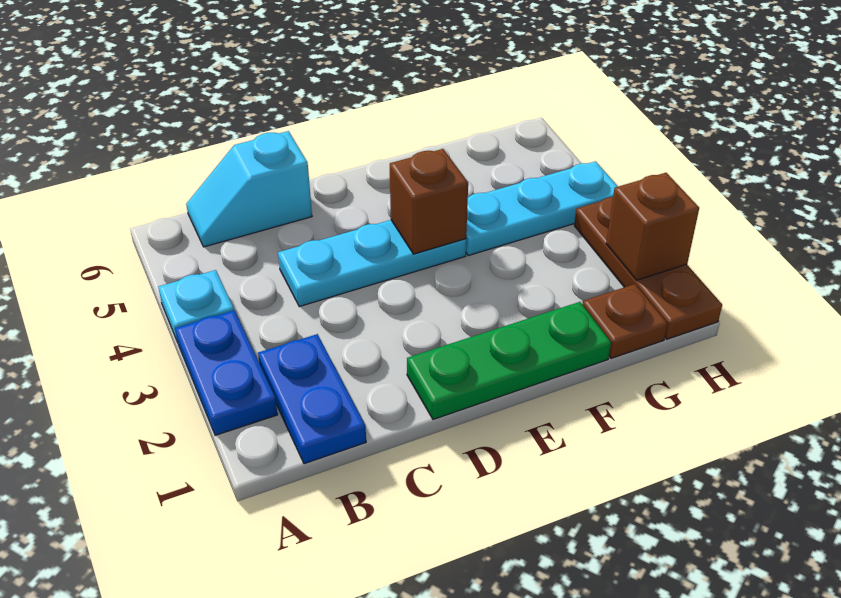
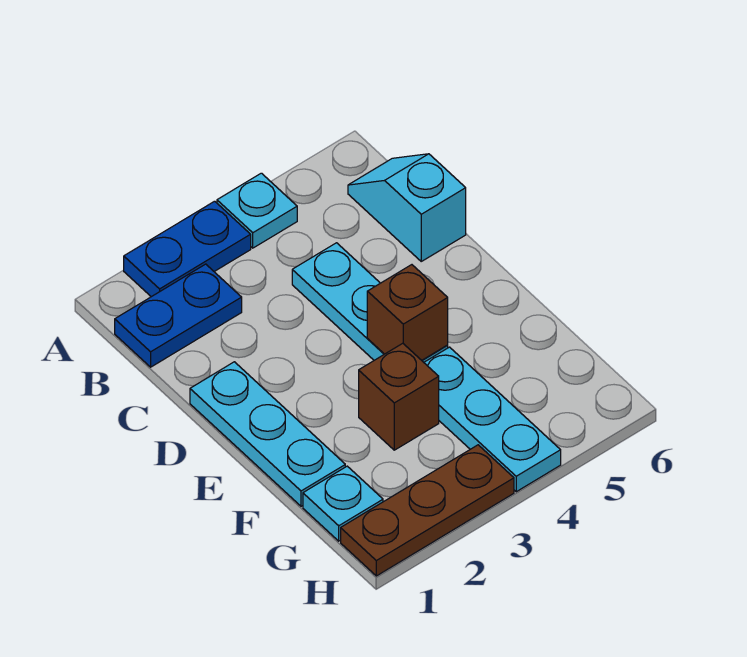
green 1x3 plate [407,302,611,419] -> cyan 1x3 plate [190,362,345,506]
brown 1x1 plate [582,284,668,358] -> cyan 1x1 plate [303,466,383,541]
brown 1x1 brick [606,173,699,280] -> brown 1x1 brick moved to [359,343,439,450]

